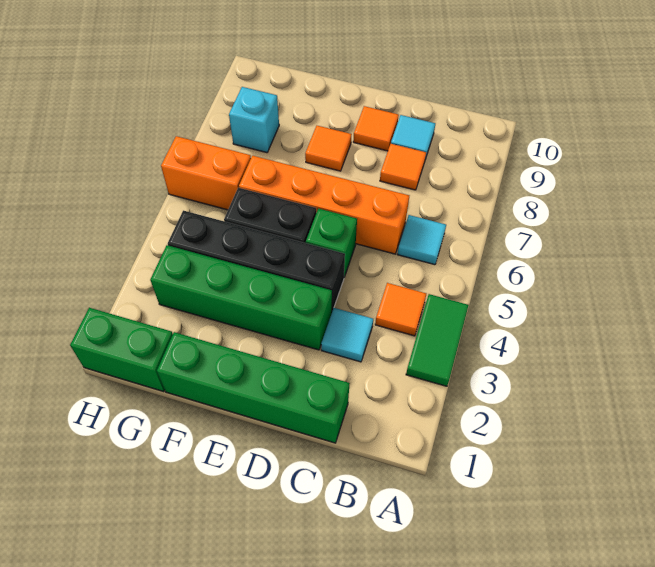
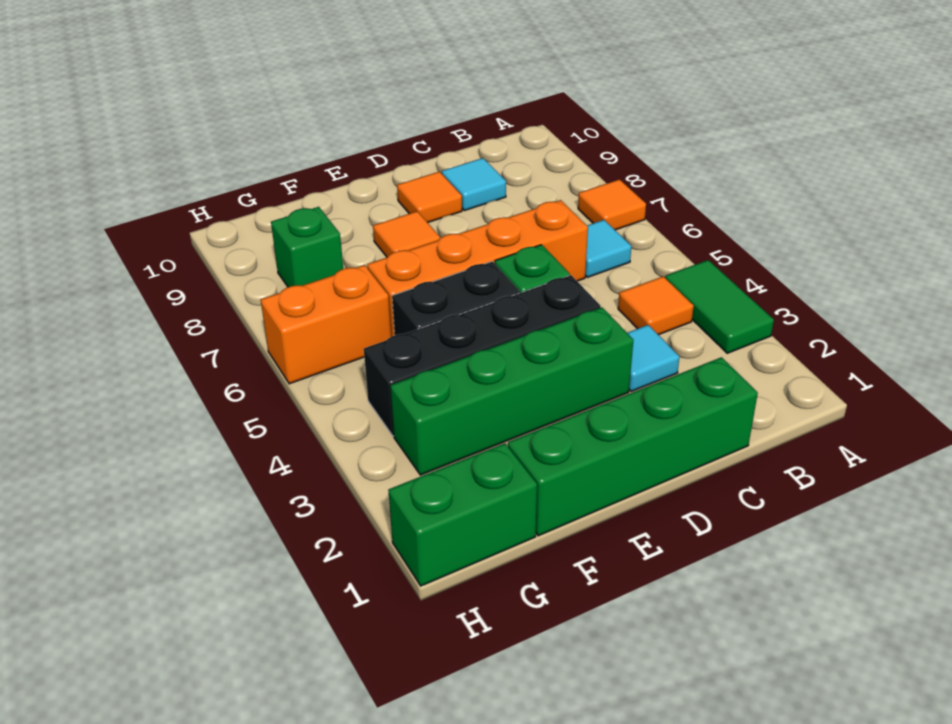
orange 1x1 tile [380,144,426,190] -> orange 1x1 tile moved to [578,179,646,230]
cyan 1x1 brick [229,87,279,153] -> green 1x1 brick [271,207,343,287]

